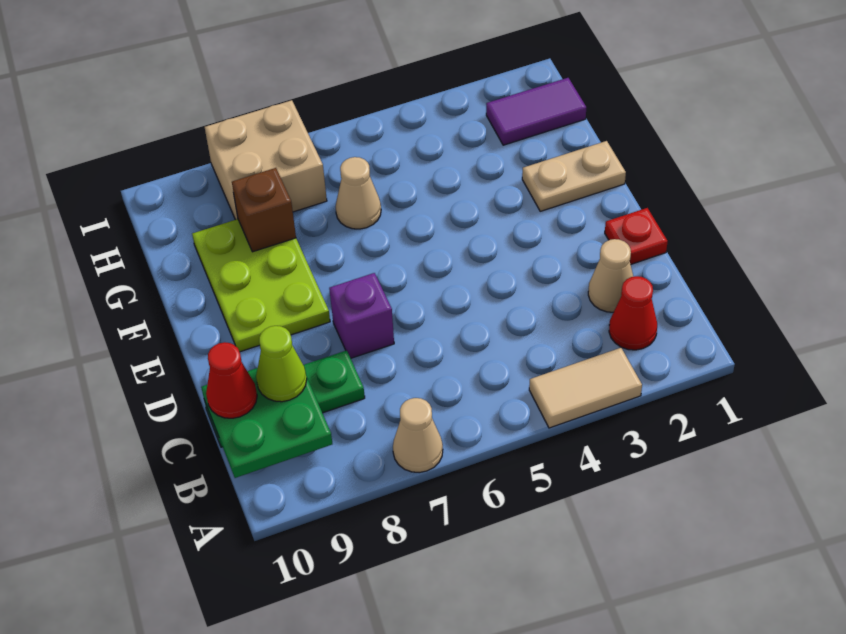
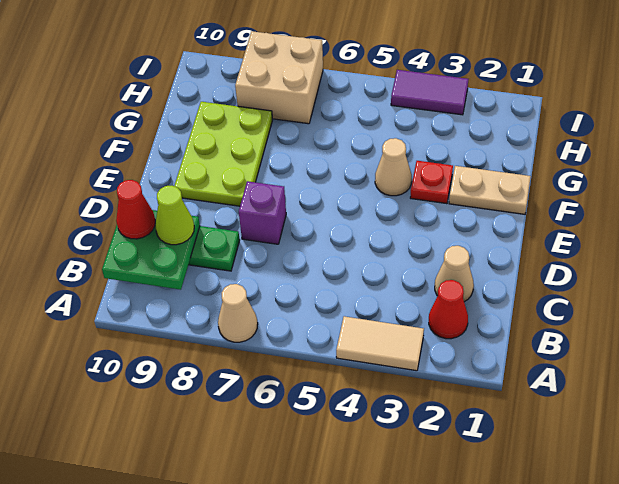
red 1x1 plate [605,208,668,264] -> red 1x1 plate moved to [410,161,453,204]
tan 1x1 cone [336,157,381,229] -> tan 1x1 cone moved to [375,138,412,196]
brown 1x1 brick [232,168,296,252] -> none
purple 1x2 tile [486,78,586,145] -> purple 1x2 tile moved to [391,70,468,115]

